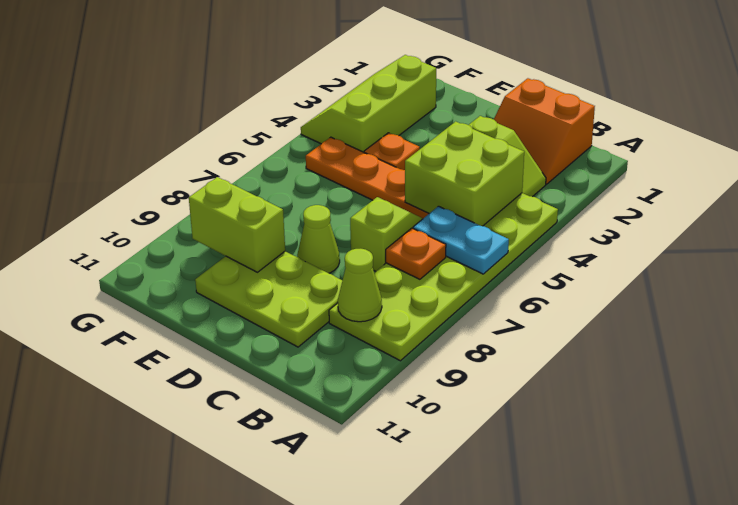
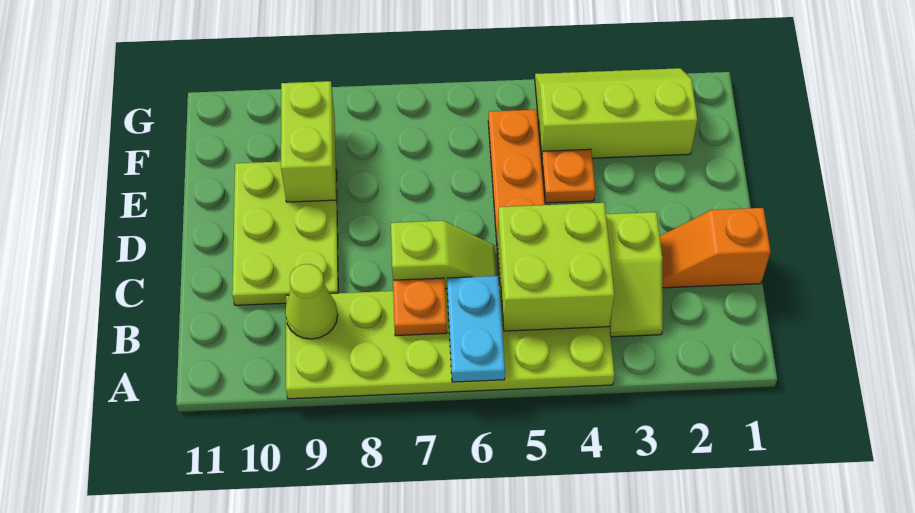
orange 2x2 slope [494,78,595,184] -> orange 1x2 slope [660,208,771,288]
lime 1x1 cone [297,205,340,273] -> none

